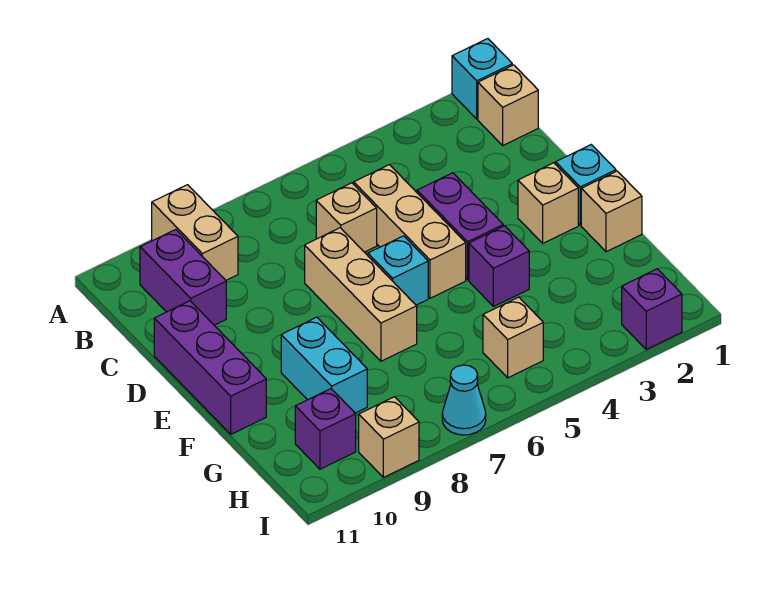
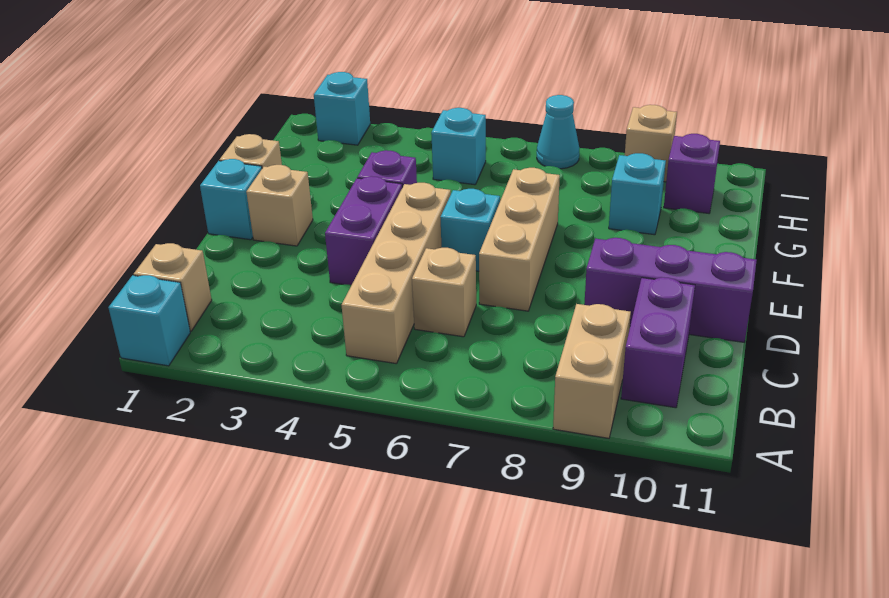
tan 1x3 brick [354,165,466,298] -> tan 1x4 brick [342,183,451,364]
purple 1x3 brick [154,301,266,434] -> purple 1x3 brick turned to [584,238,757,342]
cyan 1x2 brick [281,317,367,413] -> cyan 1x1 brick [609,153,666,235]
tan 1x1 brick [483,297,543,378] -> cyan 1x1 brick [431,108,486,185]
purple 1x1 brick [622,269,682,349] -> cyan 1x1 brick [314,72,370,145]

